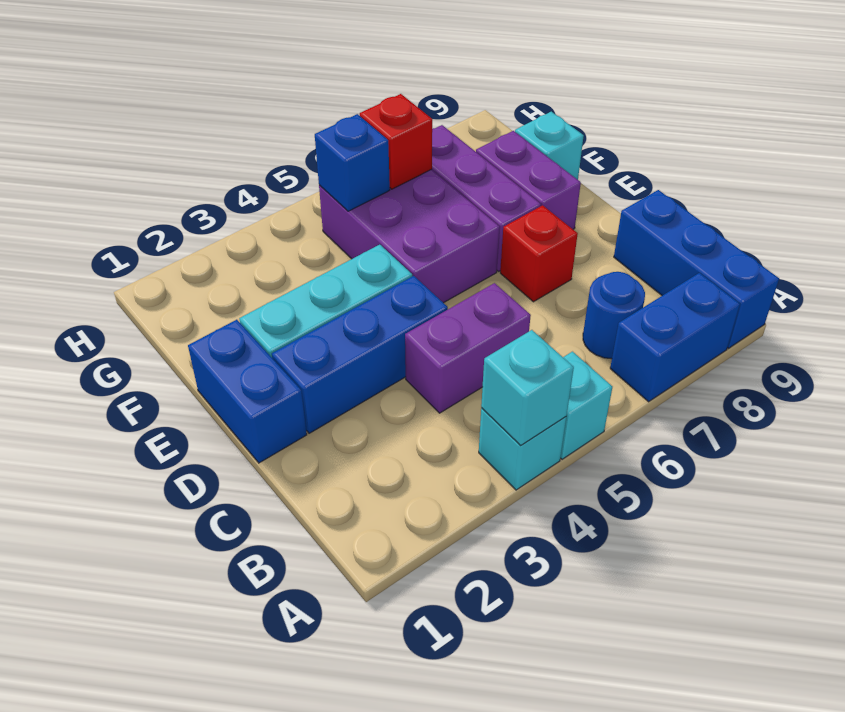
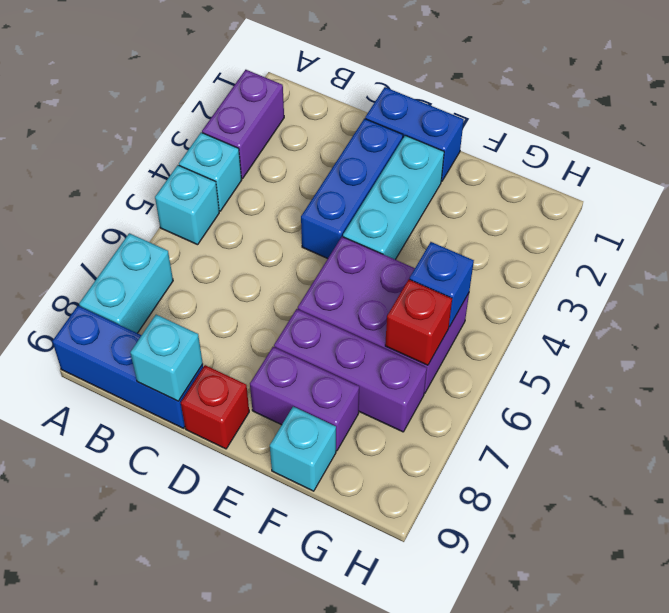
cyan 1x1 brick [481,330,574,446] -> cyan 1x1 brick moved to [130,315,203,401]
blue 1x2 brick [610,273,740,402] -> cyan 1x2 brick [79,233,173,333]
blue 1x1 round brick [583,272,645,359] -> none
purple 1x2 brick [405,283,531,413] -> purple 1x2 brick moved to [202,70,284,179]
red 1x1 brick [500,205,578,302] -> red 1x1 brick moved to [181,365,249,449]

